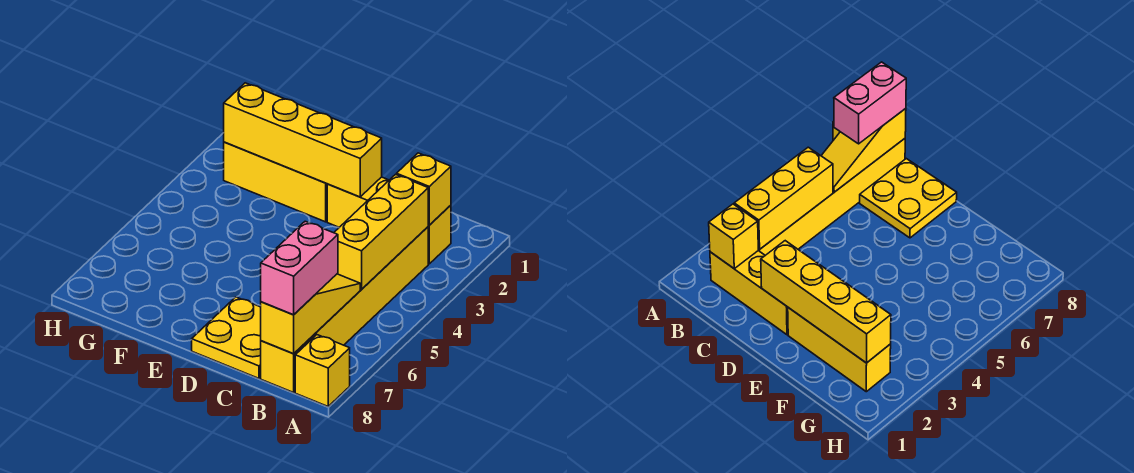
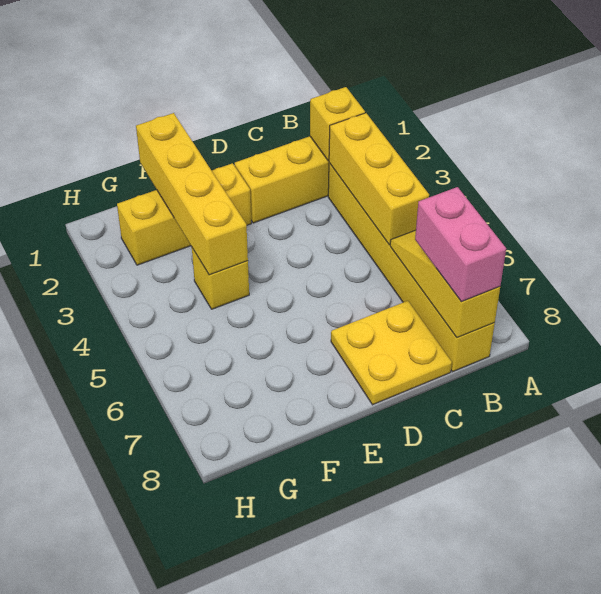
yellow 1x1 brick [295,335,350,406] -> yellow 1x1 brick moved to [192,248,249,309]
yellow 1x4 brick [224,83,382,197] -> yellow 1x4 brick turned to [136,113,248,275]

